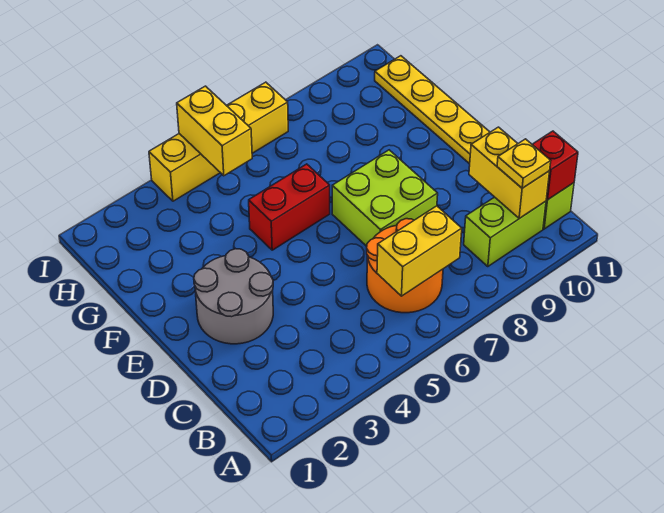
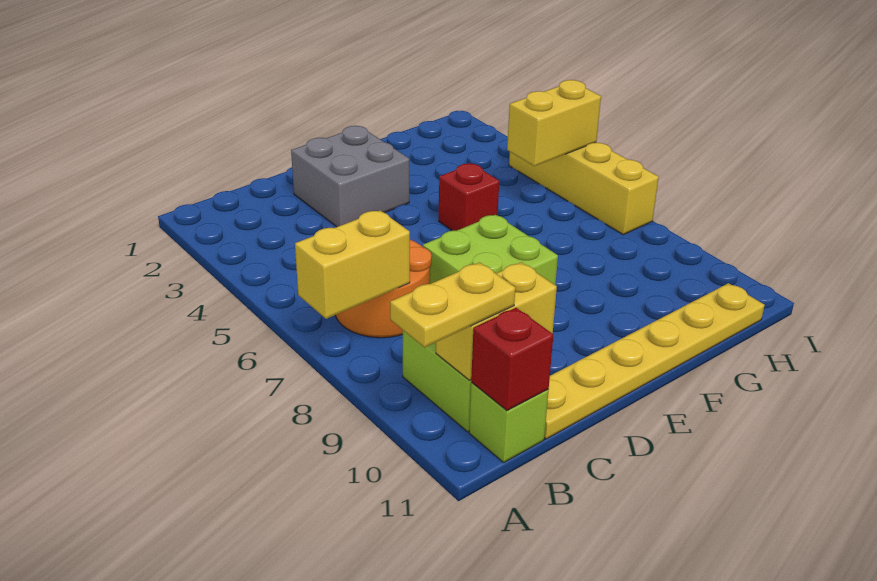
yellow 1x2 brick [377,206,462,296] -> yellow 1x2 brick turned to [295,210,410,319]
yellow 1x1 plate [497,139,551,188] -> yellow 1x2 plate [390,263,515,347]
grey 2x2 round brick [194,249,273,344] -> grey 2x2 brick [291,126,409,227]
red 1x2 brick [249,164,330,250] -> red 1x1 brick [439,163,499,231]

